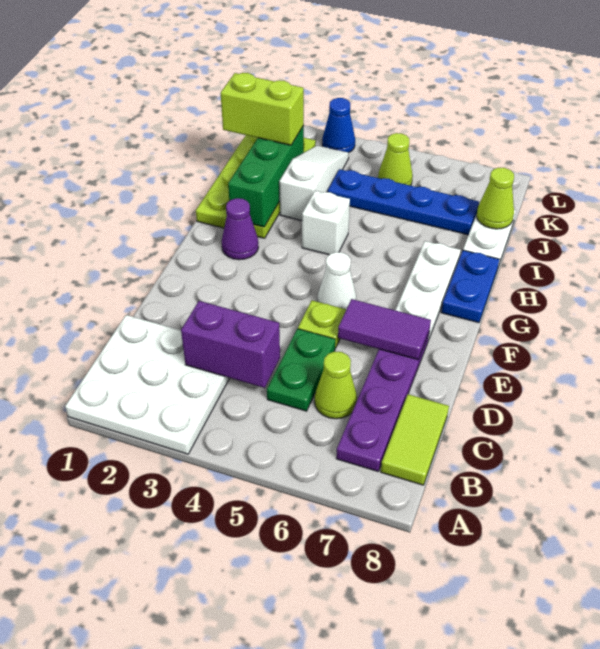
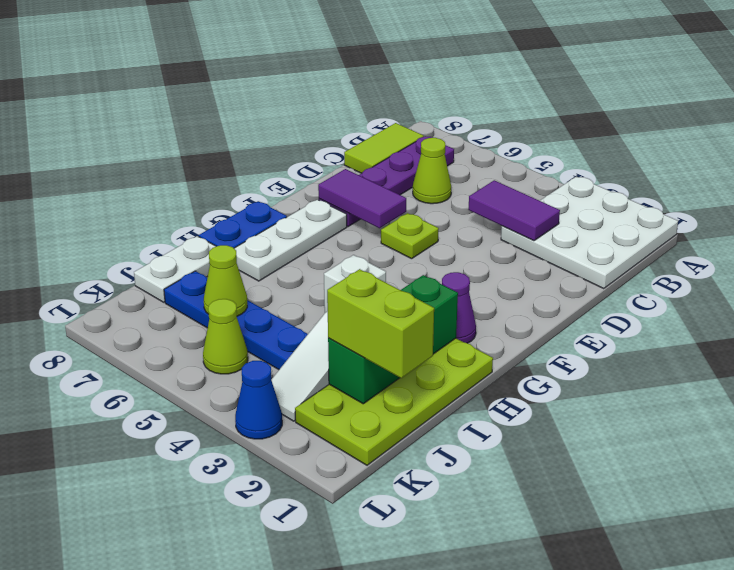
purple 1x2 brick [181,301,280,388] -> purple 1x2 tile [468,180,560,241]
green 1x2 plate [267,329,335,411] -> none
white 1x1 cone [318,252,356,309] -> none
lime 1x1 cone [477,168,514,229] -> lime 1x1 cone moved to [204,245,247,316]

